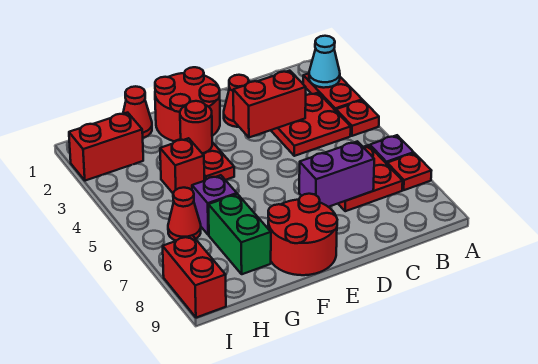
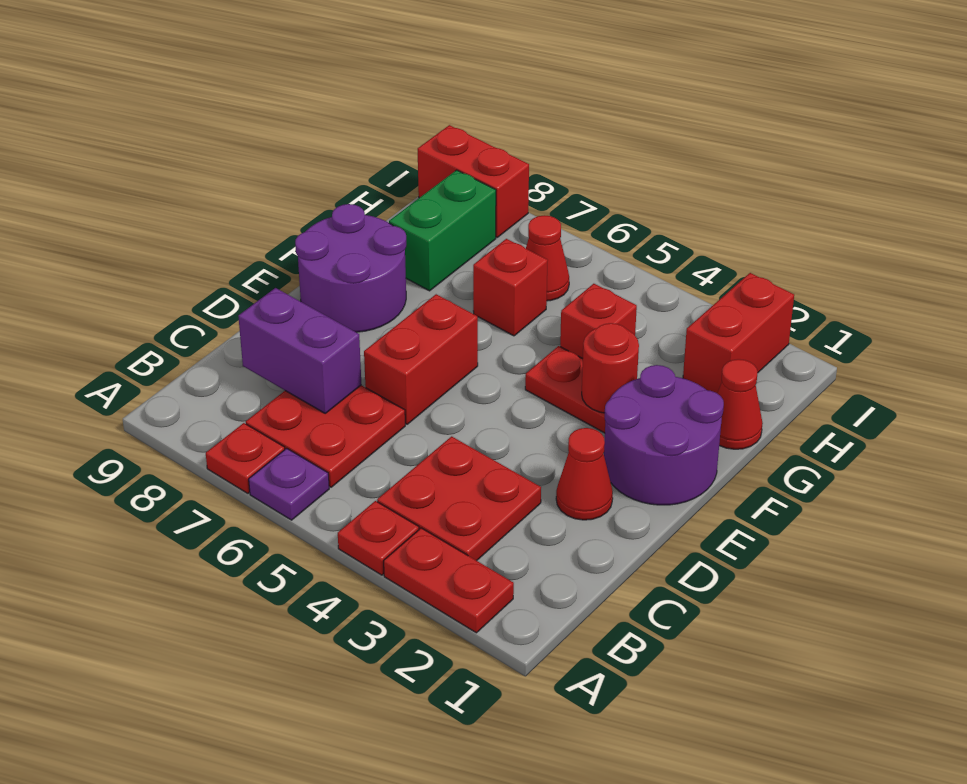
cyan 1x1 cone [309,36,340,88] -> none
red 1x2 brick [233,71,306,137] -> red 1x2 brick moved to [364,294,478,424]
purple 1x2 brick [299,141,374,207] -> purple 1x2 brick turned to [238,288,362,413]
red 2x2 round brick [155,67,220,141] -> purple 2x2 round brick [604,365,724,505]
red 2x2 round brick [268,194,337,275] -> purple 2x2 round brick [295,204,406,332]
purple 1x1 brick [192,175,237,235] -> red 1x1 brick [473,239,548,336]
green 1x2 brick [208,194,271,274] -> green 1x2 brick turned to [389,170,496,291]

